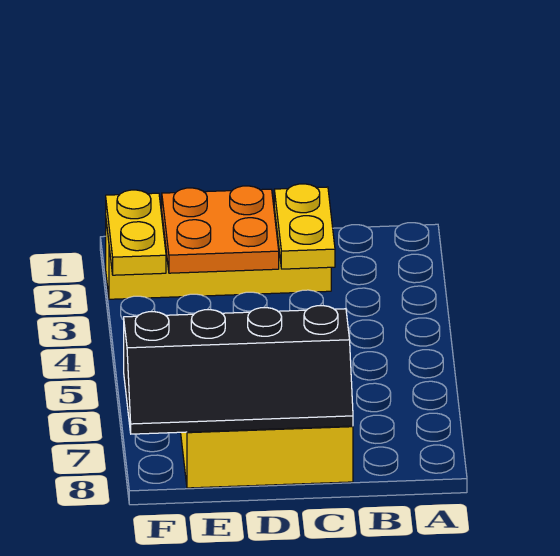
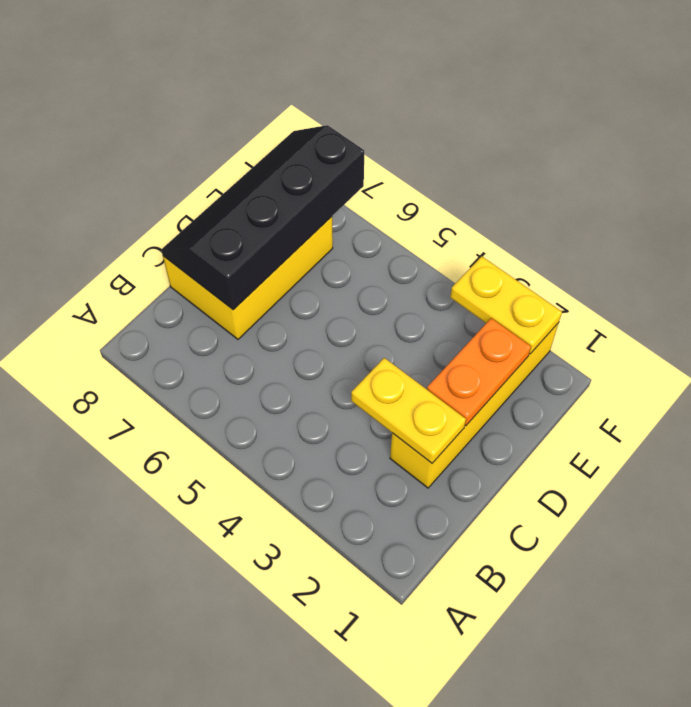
orange 2x2 plate [162,186,279,273] -> orange 1x2 plate [427,318,531,426]

